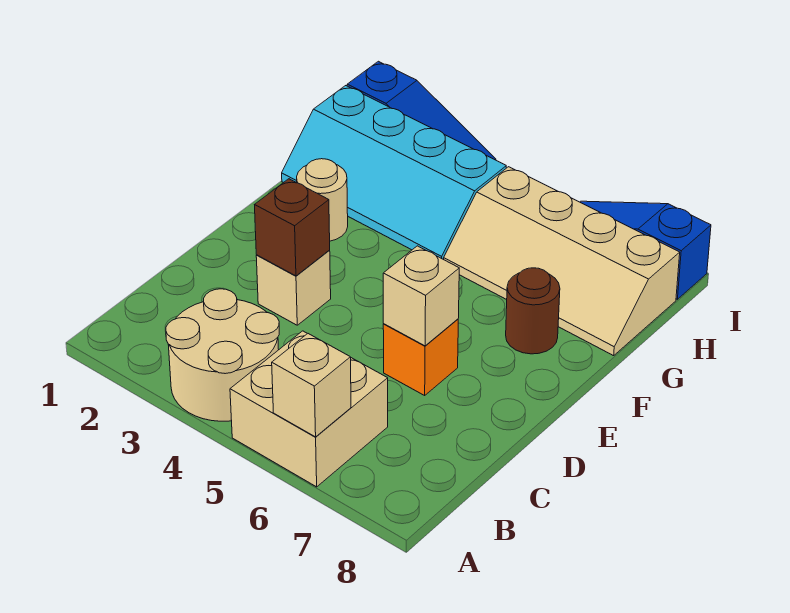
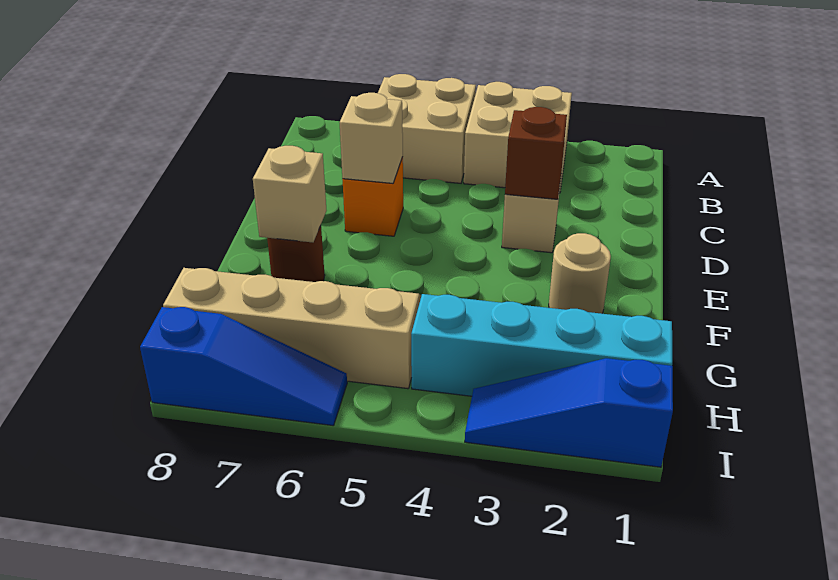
tan 2x2 round brick [166,289,279,421] -> tan 2x2 brick [464,82,572,193]
tan 1x1 brick [272,334,351,437] -> tan 1x1 brick moved to [253,146,327,242]

